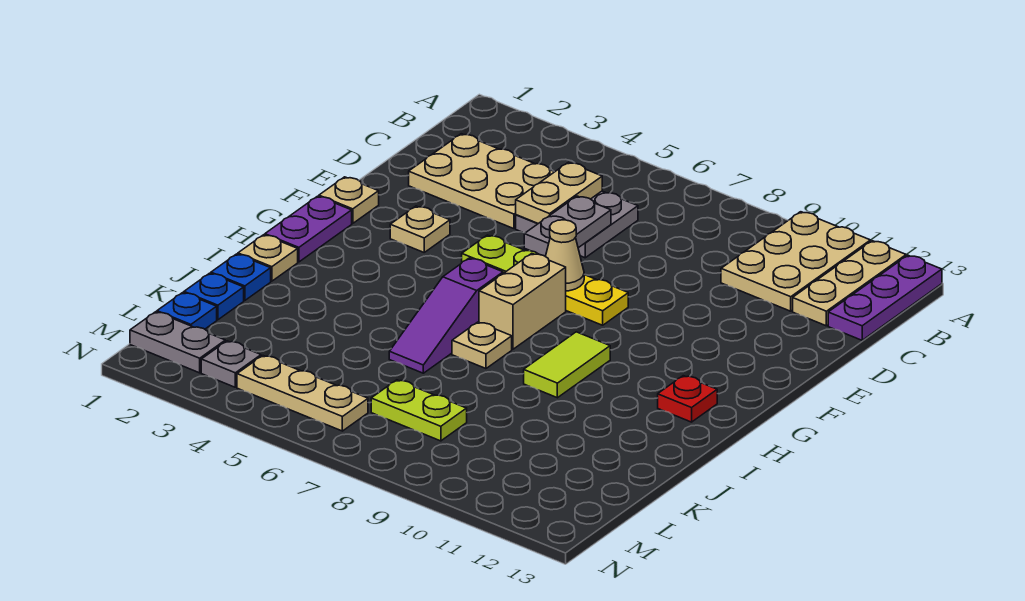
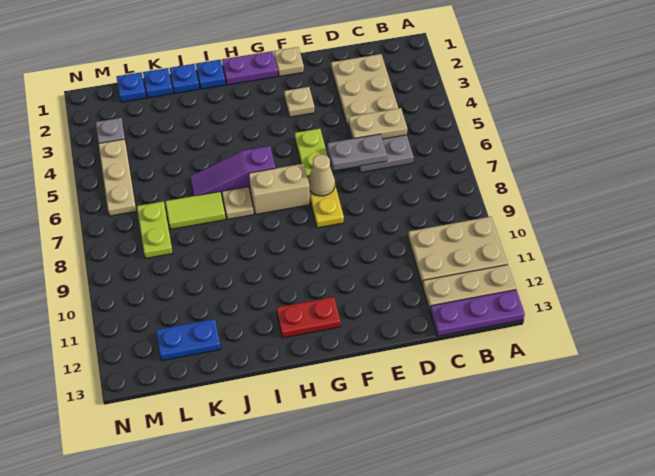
lime 1x2 tile [524,332,610,398] -> lime 1x2 tile moved to [165,192,226,229]
red 1x1 plate [658,376,717,422] -> red 1x2 plate [277,297,340,338]
tan 1x1 plate [238,235,298,281] -> blue 1x1 plate [196,60,226,89]
none -> blue 1x2 plate [156,319,221,361]
grey 1x2 plate [130,312,225,373] -> none

